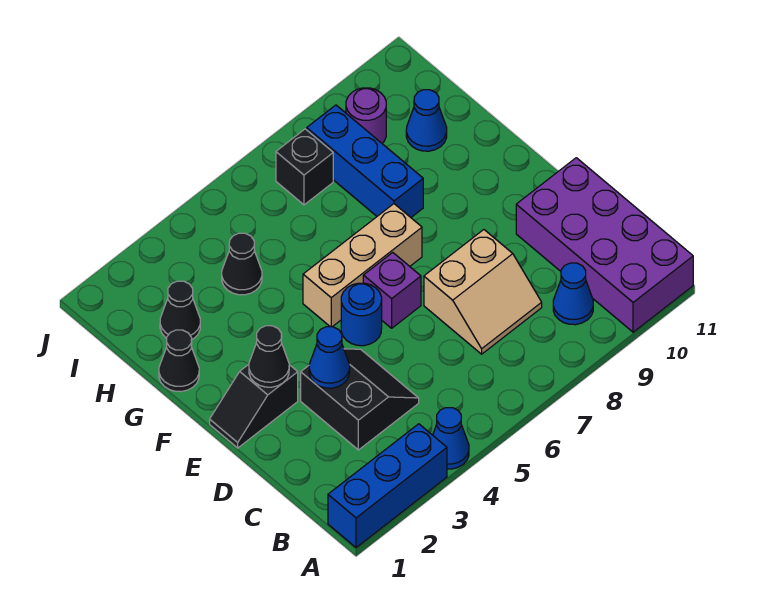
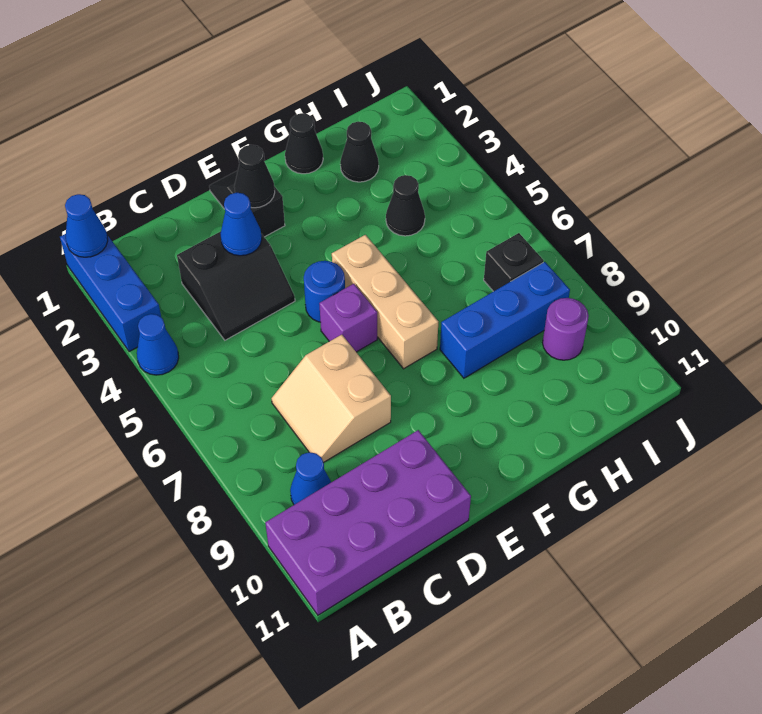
blue 1x1 cone [406,90,447,151] -> blue 1x1 cone moved to [65,194,108,257]

